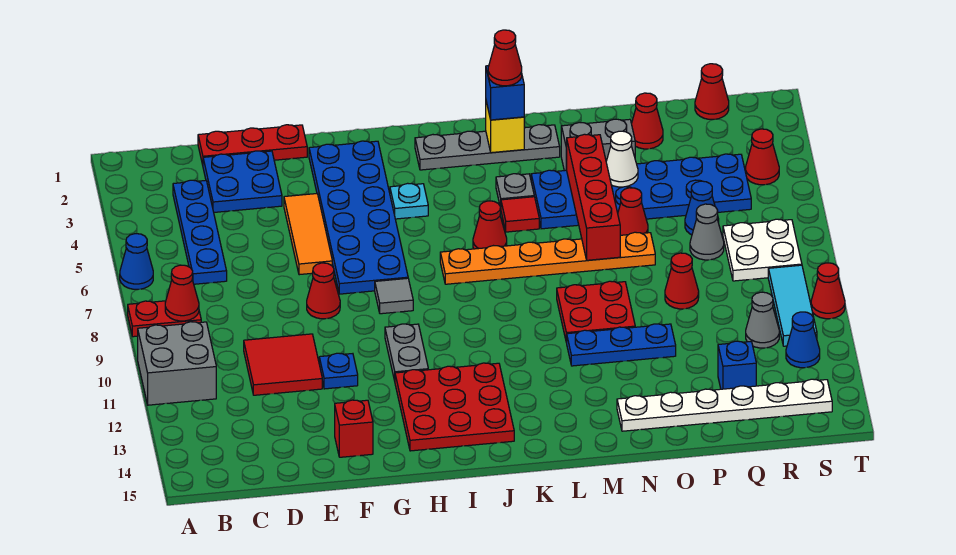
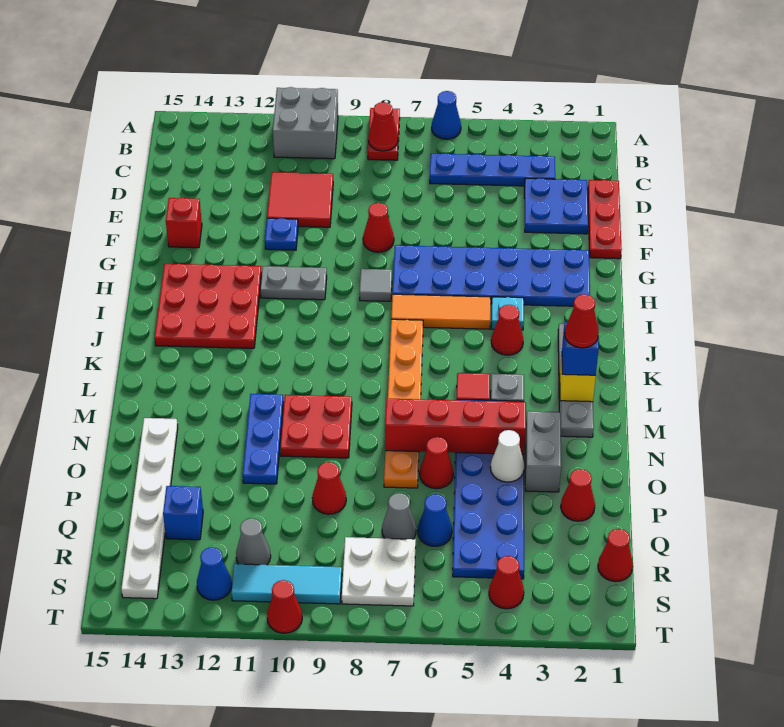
orange 1x3 tile [284,194,332,275] -> orange 1x3 tile moved to [391,294,490,329]
red 1x1 cone [473,201,507,249] -> red 1x1 cone moved to [491,305,523,355]

